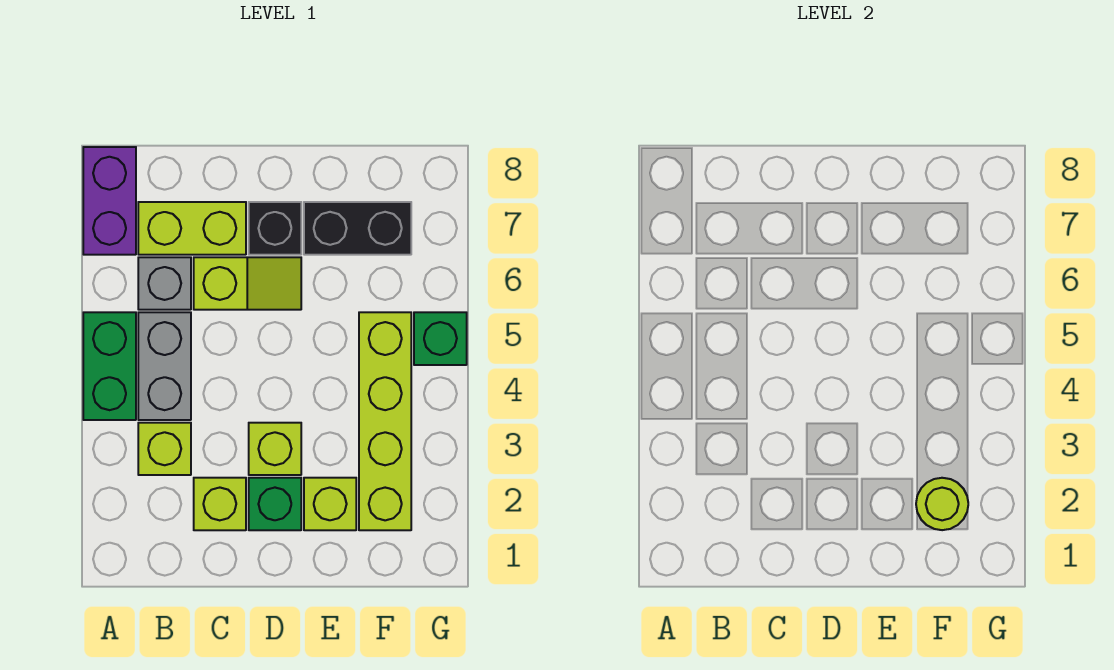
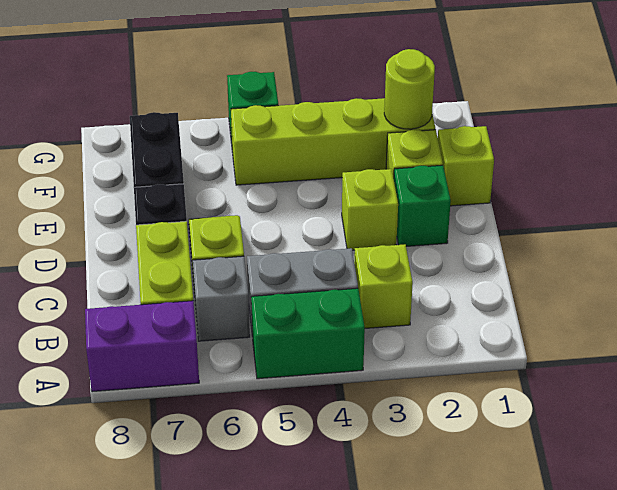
lime 1x1 brick [194,478,246,530] -> lime 1x1 brick moved to [438,126,494,206]

